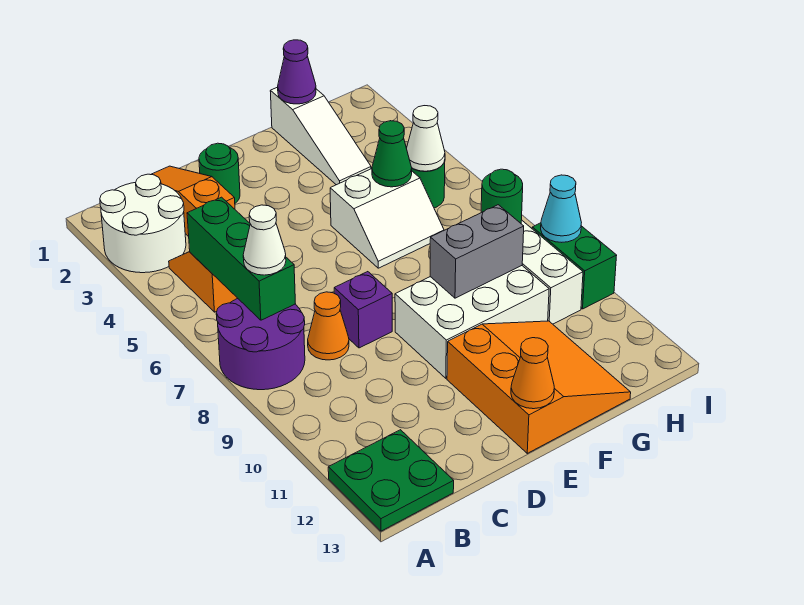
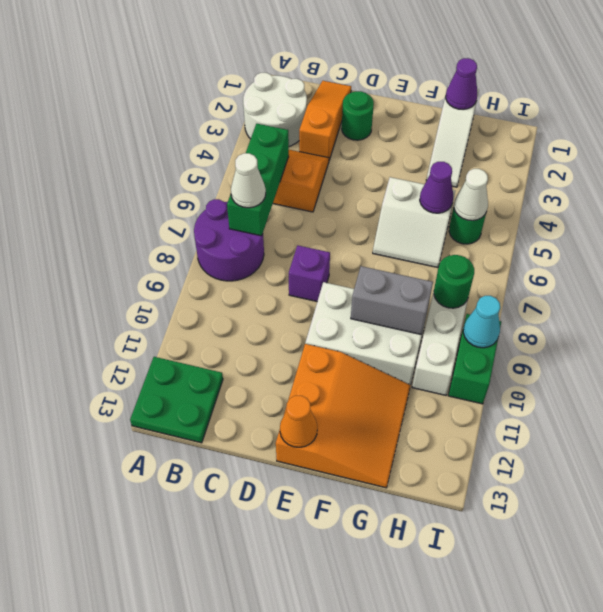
orange 1x1 cone [308,292,349,360] -> none
green 1x1 cone [372,121,412,187] -> purple 1x1 cone [420,162,453,213]

